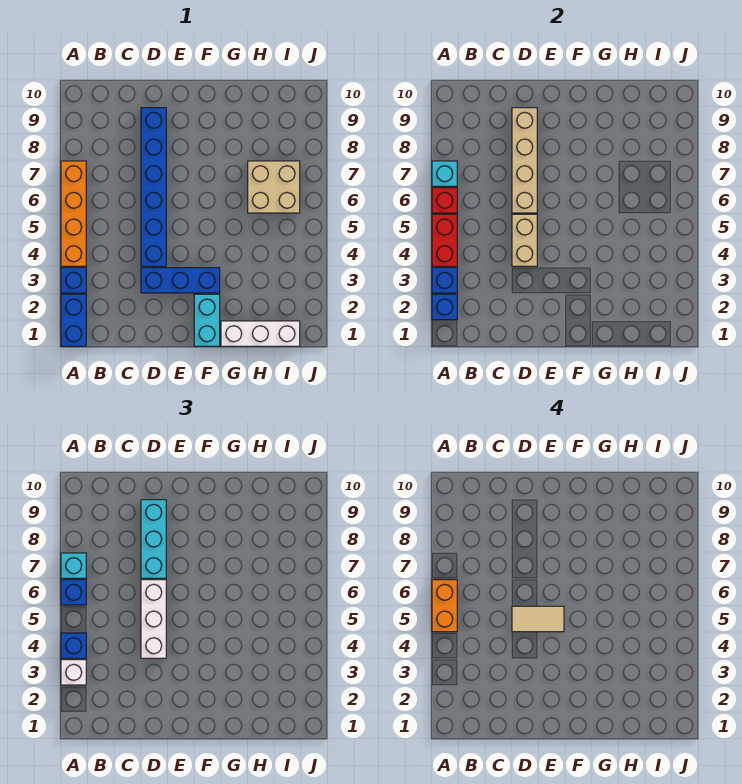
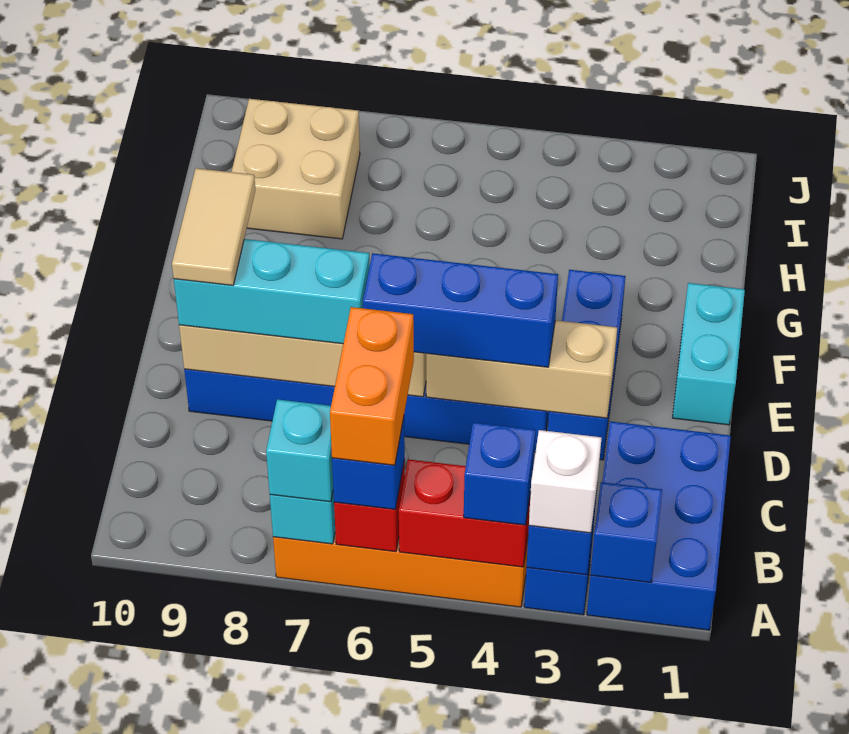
blue 1x2 brick [61,294,86,346] -> blue 2x3 brick [587,421,731,630]
orange 1x2 brick [432,580,457,632] -> orange 1x2 brick turned to [330,307,414,465]
tan 1x2 brick [512,214,537,266] -> tan 1x3 brick [426,320,617,418]
white 1x3 brick [141,580,166,658] -> blue 1x3 brick [363,253,558,367]
tan 1x2 tile [512,606,564,632] -> tan 1x2 tile moved to [172,168,255,285]
cyan 1x2 brick [194,294,220,346] -> cyan 1x2 brick turned to [673,283,745,425]
white 1x3 brick [221,321,300,346] -> none
tan 2x2 brick [248,161,300,213] -> tan 2x2 brick moved to [232,99,360,239]

